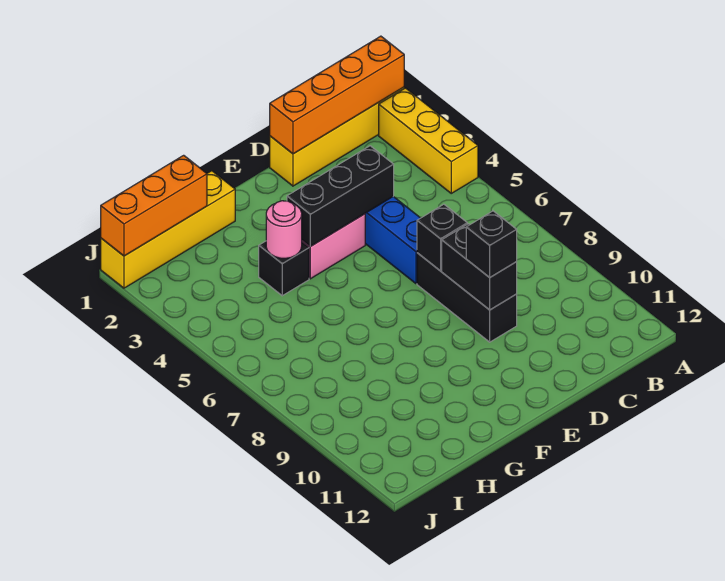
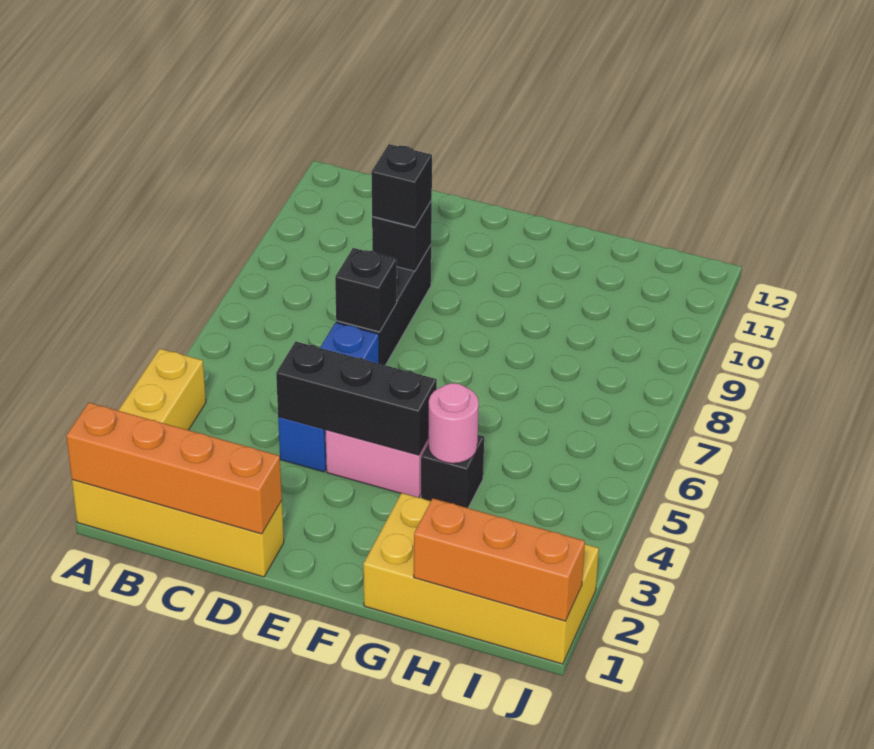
black 1x2 brick [442,224,517,310] -> black 1x1 brick [372,201,432,271]
yellow 1x4 brick [101,171,235,288] -> yellow 2x4 brick [363,493,599,664]

